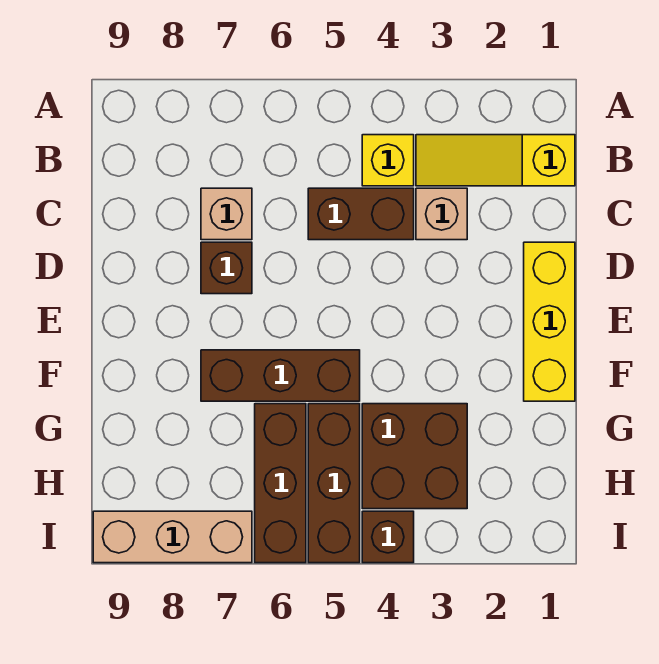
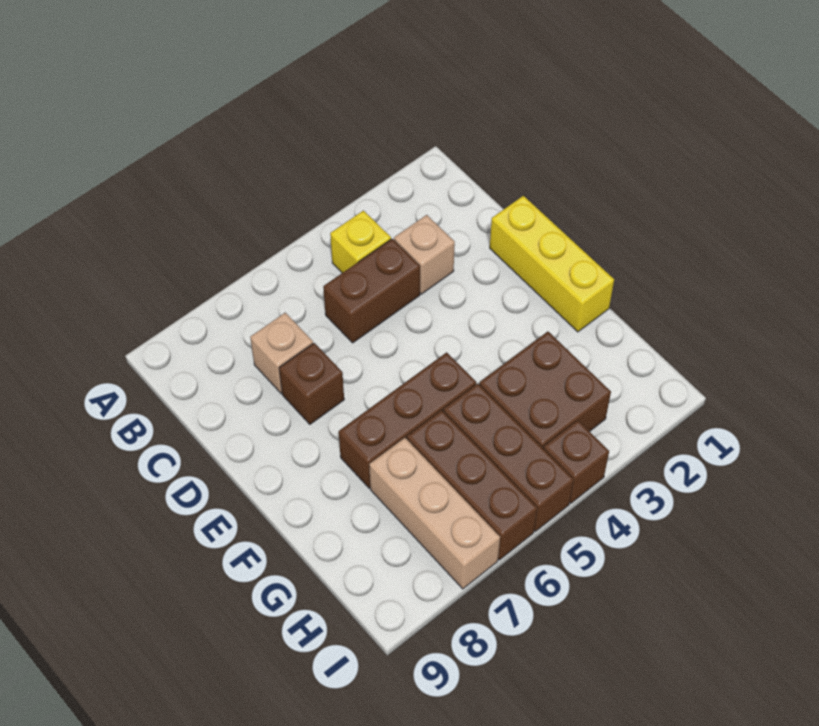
yellow 1x3 slope [416,135,575,186] -> none
tan 1x3 brick [93,511,252,563] -> tan 1x3 brick turned to [369,438,500,589]

